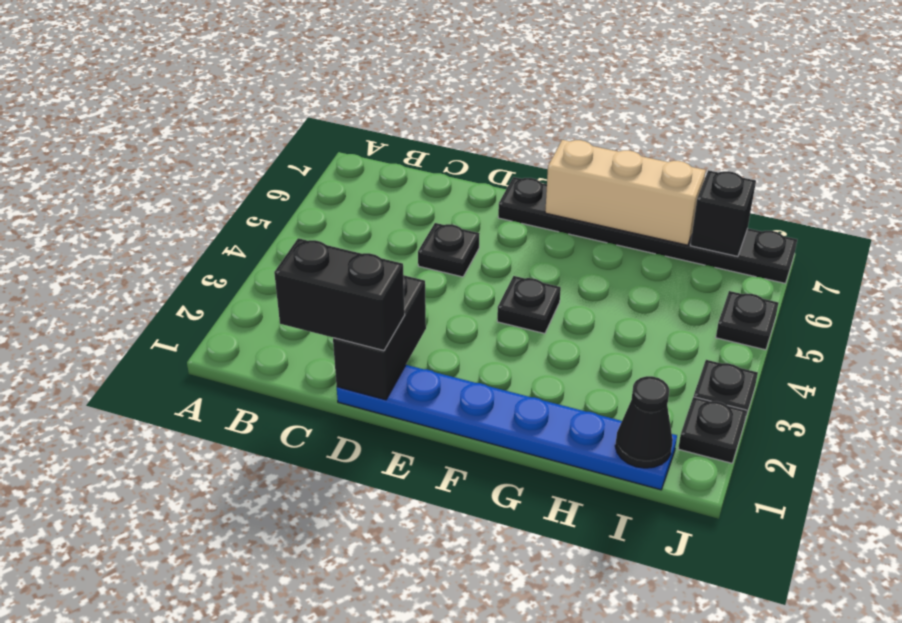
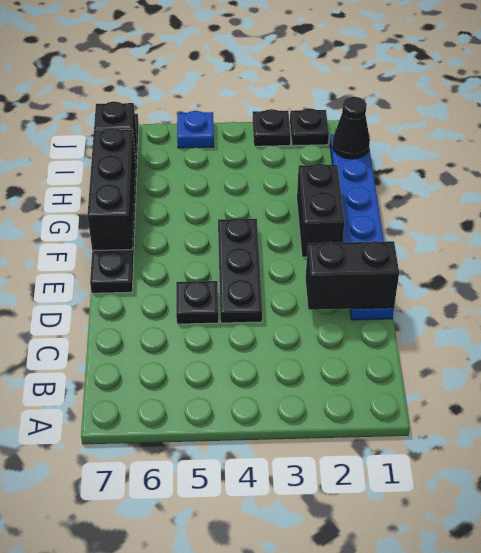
black 1x2 brick [274,238,405,351] -> black 1x2 brick moved to [297,164,345,257]
black 1x1 plate [497,276,561,334] -> black 1x3 plate [218,218,262,323]
tan 1x3 brick [545,140,706,245] -> black 1x3 brick [88,128,136,251]
black 1x1 plate [716,291,778,350] -> blue 1x1 plate [177,111,214,148]

